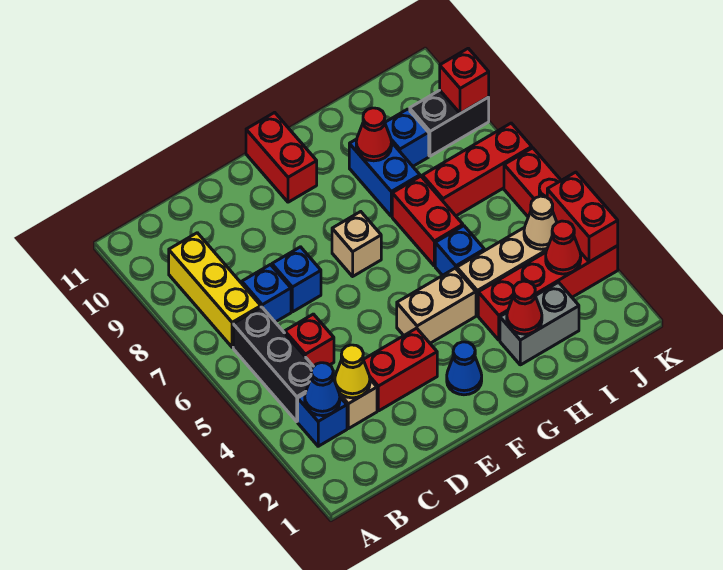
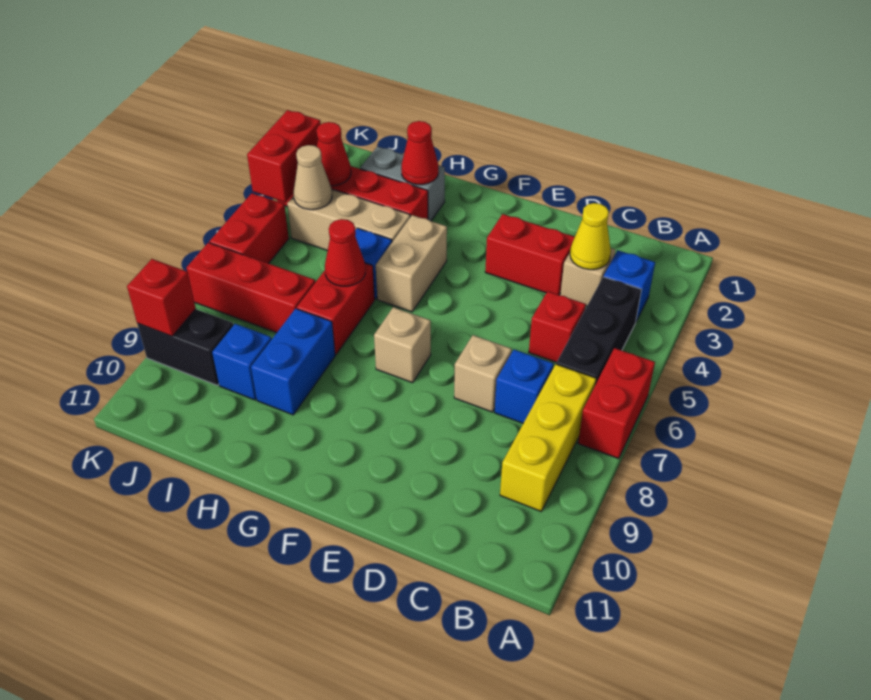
blue 1x1 cone [305,363,340,416] -> none
blue 1x1 brick [272,247,321,312] -> tan 1x1 brick [454,335,512,412]
blue 1x1 cone [447,342,482,395] -> none
tan 1x2 brick [397,268,476,343] -> tan 1x2 brick turned to [376,215,447,312]
red 1x2 brick [246,112,317,202] -> red 1x2 brick moved to [578,348,655,459]
red 1x1 cone [356,108,392,161] -> red 1x1 cone moved to [325,219,365,286]

